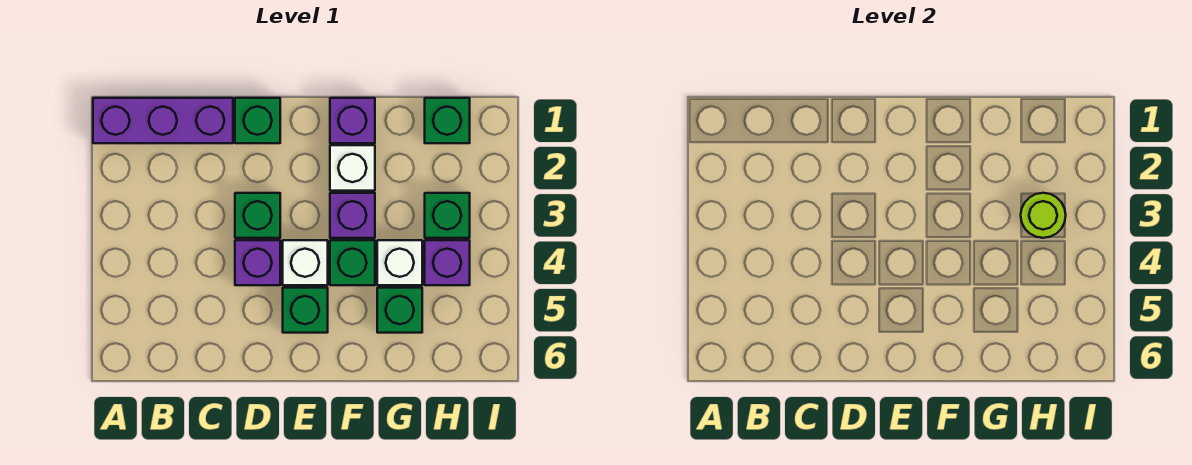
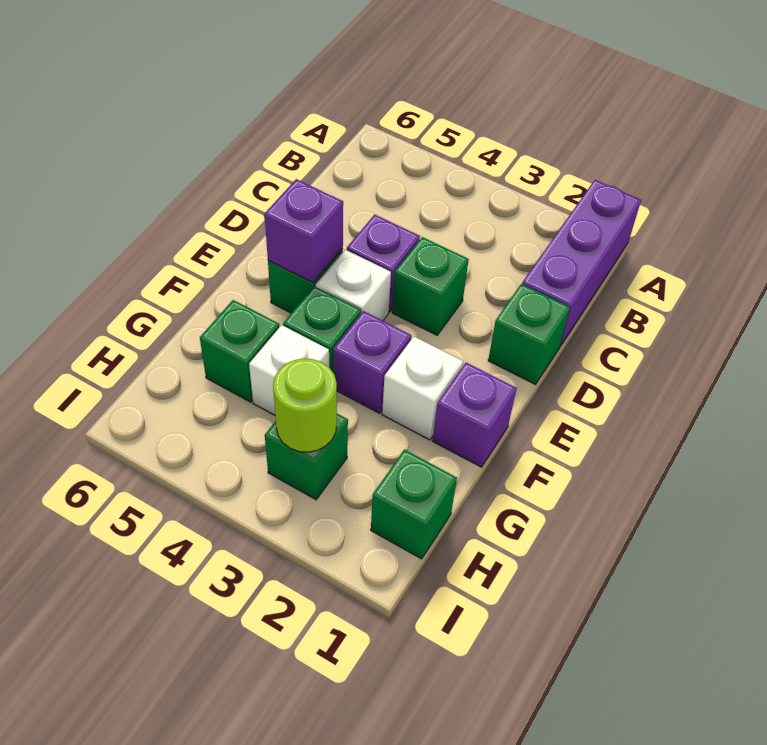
purple 1x1 brick [425,240,470,285] -> purple 1x1 brick moved to [265,179,343,283]

